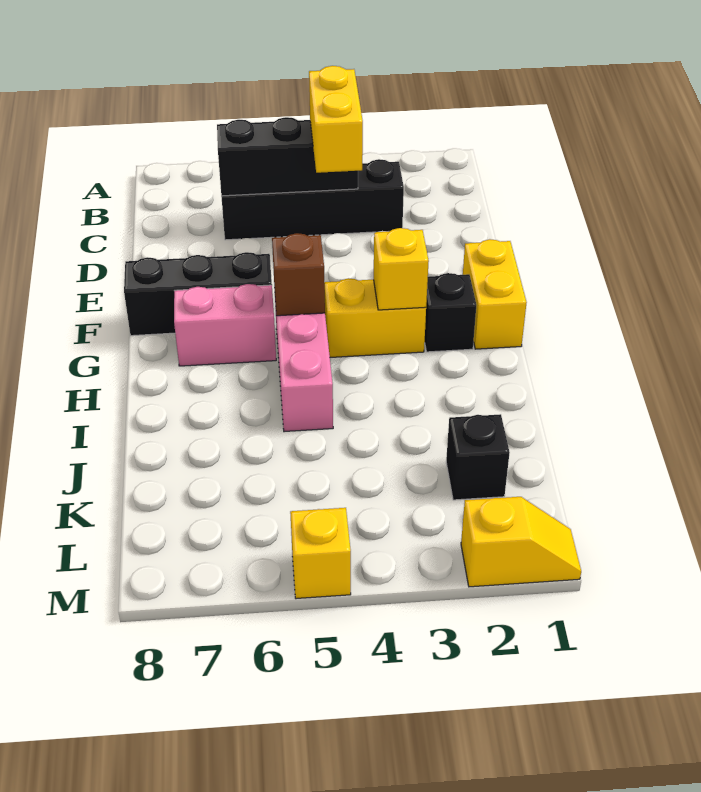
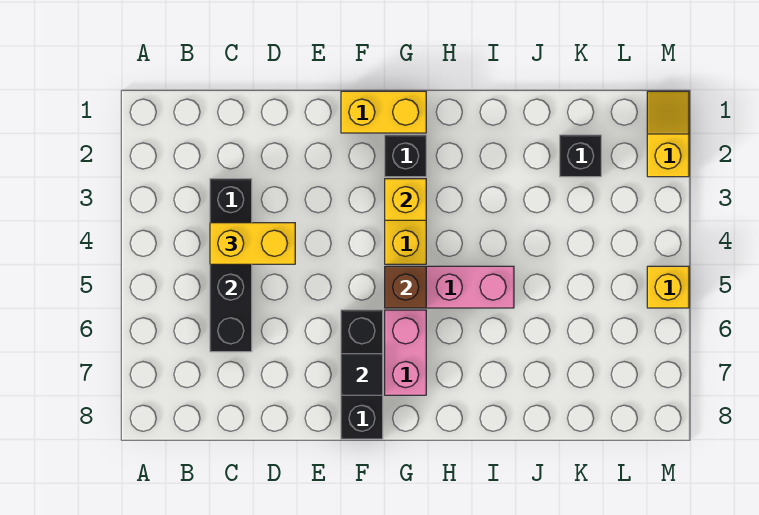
none -> black 1x1 tile [341,354,383,395]

